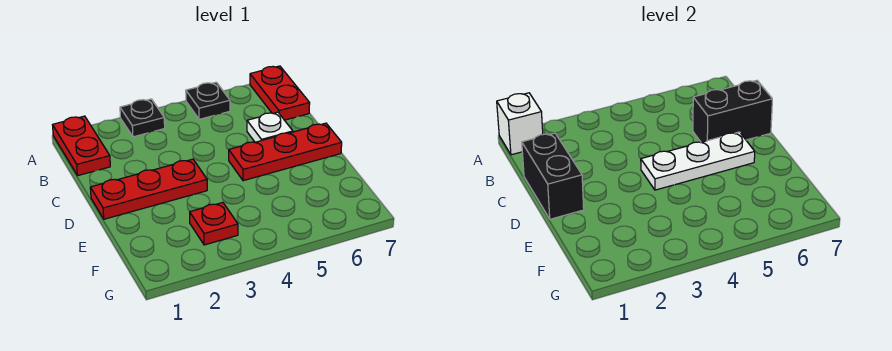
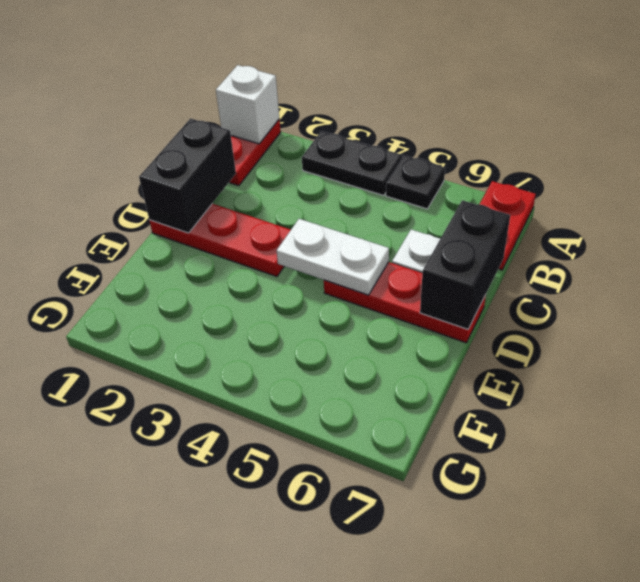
black 1x1 plate [120,99,165,137] -> black 1x2 plate [302,131,402,195]
black 1x2 brick [693,80,772,142] -> black 1x2 brick turned to [420,200,510,329]
white 1x3 plate [641,132,755,190] -> white 1x2 plate [277,219,389,295]
red 1x1 plate [190,203,238,245] -> none

